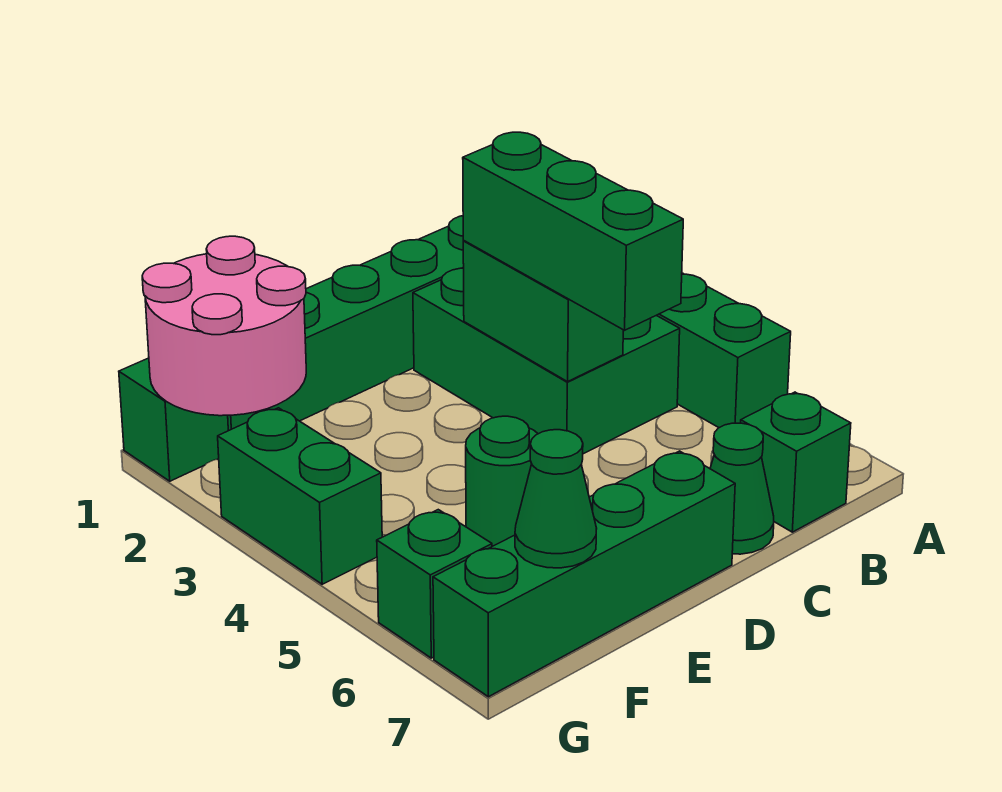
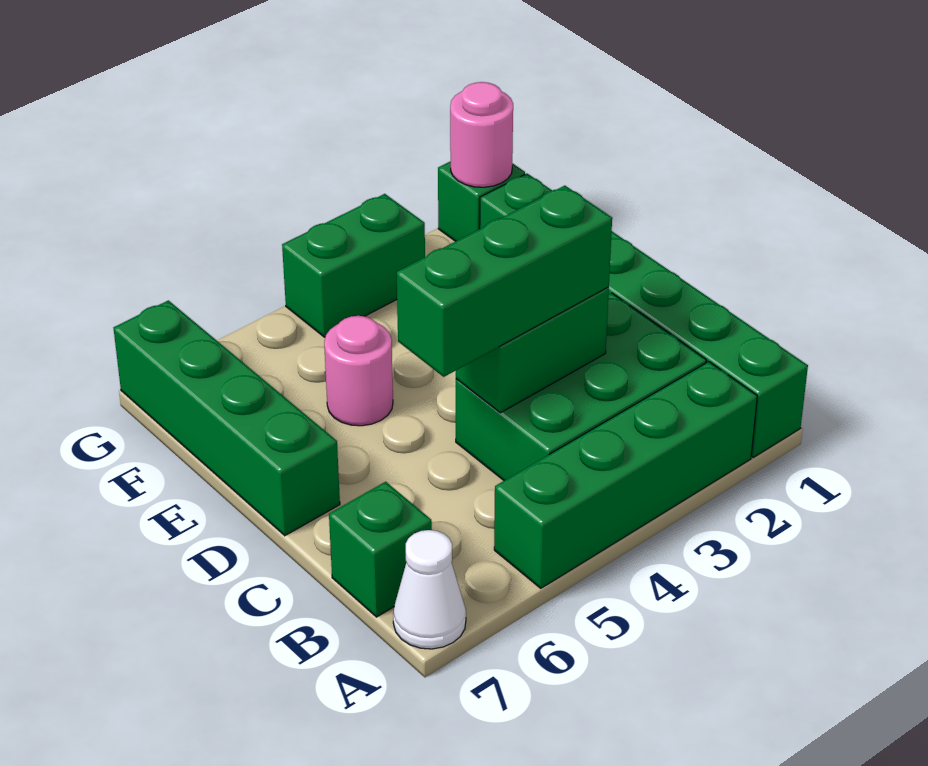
none -> white 1x1 cone [393,530,466,649]
green 1x1 cone [710,423,774,554] -> none
green 1x1 round brick [466,416,538,546] -> pink 1x1 round brick [324,316,393,426]
pink 2x2 round brick [142,236,306,416] -> pink 1x1 round brick [450,82,513,187]
green 1x1 cone [515,430,597,568] -> none
green 1x1 brick [377,510,492,658] -> none

